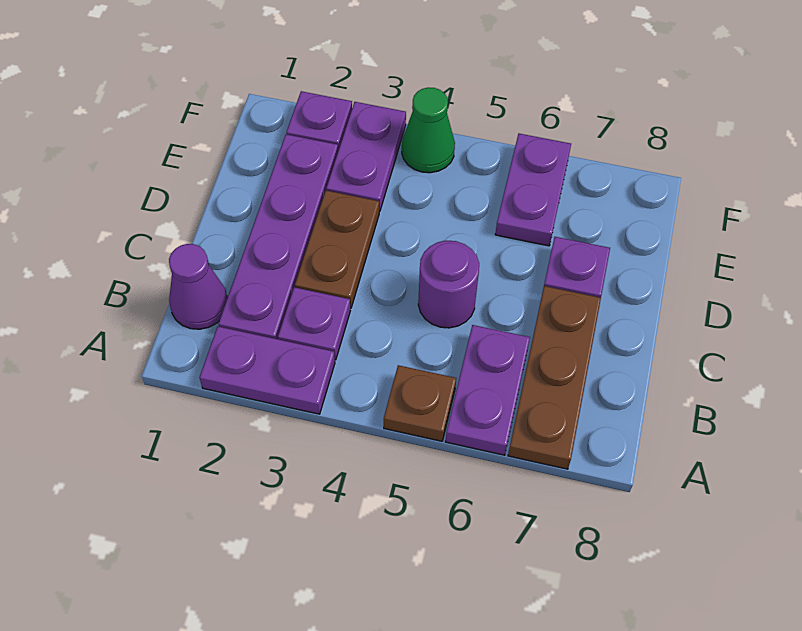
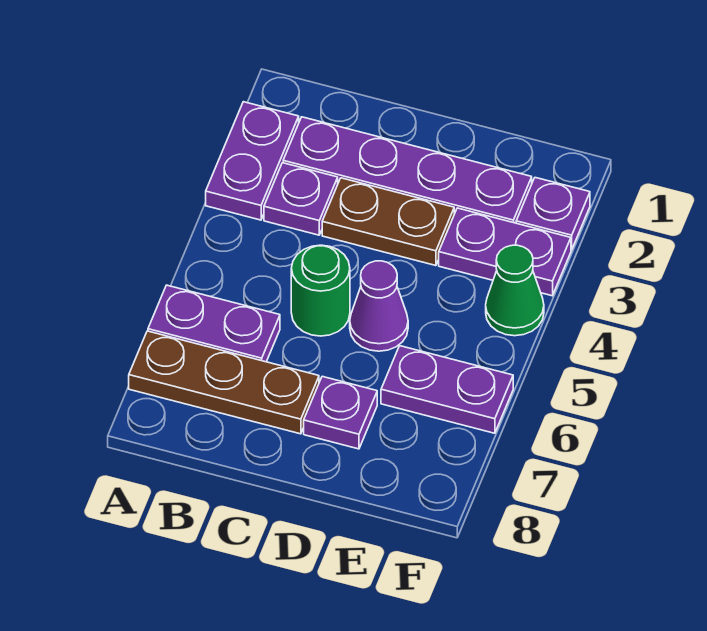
brown 1x1 plate [384,365,456,441] -> none
purple 1x1 cone [169,244,227,329] -> purple 1x1 cone moved to [350,261,408,351]
purple 1x1 round brick [418,241,479,328] -> green 1x1 round brick [291,245,350,336]

